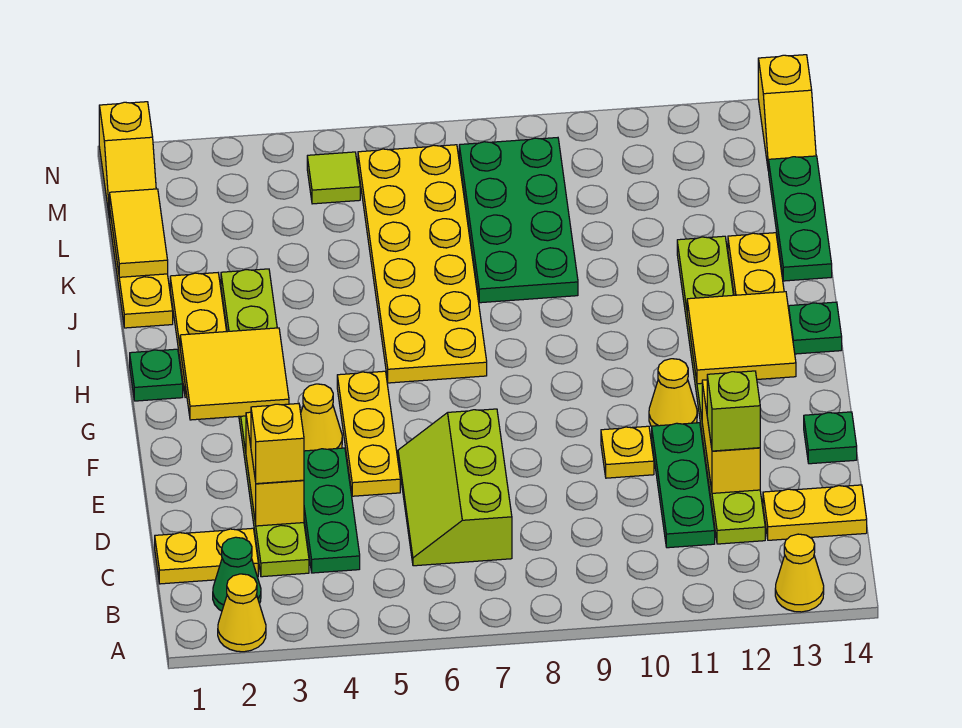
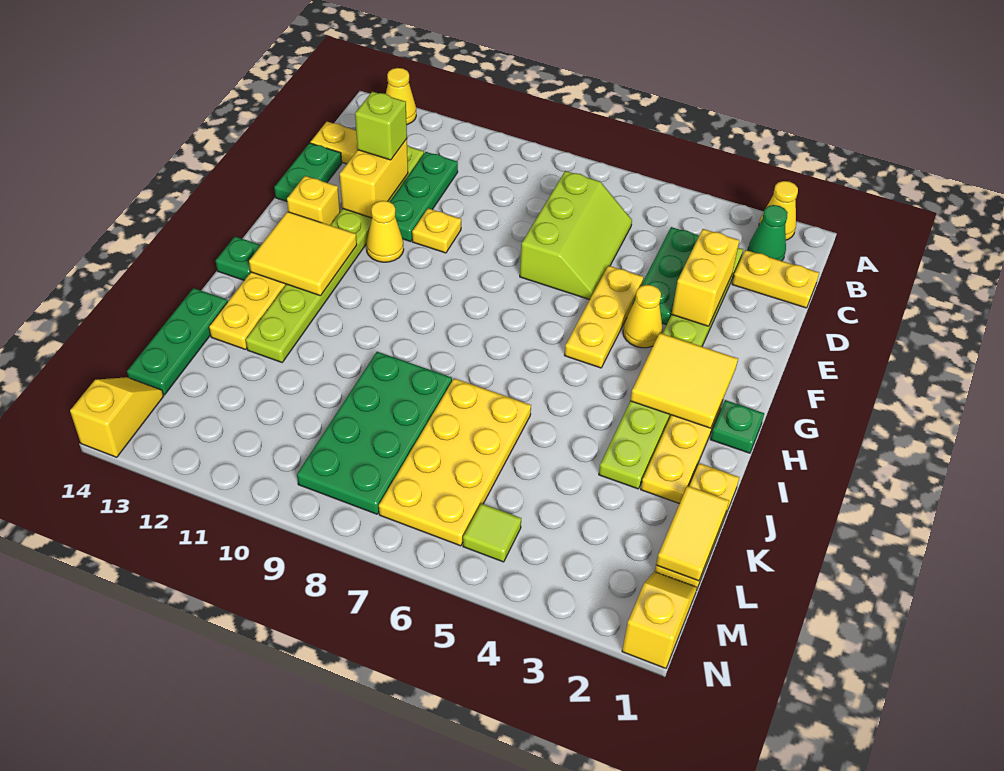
yellow 1x1 brick [251,404,304,484] -> yellow 1x1 brick moved to [287,176,340,225]
green 1x1 plate [804,412,857,464] -> green 1x2 plate [274,143,342,201]
yellow 2x6 plate [358,145,487,383] -> yellow 2x4 plate [379,378,531,546]

